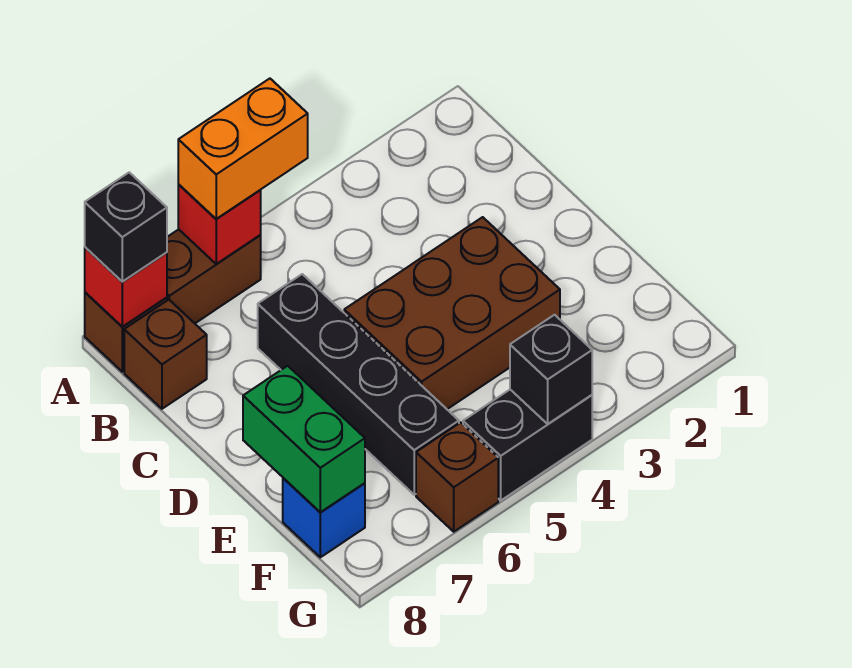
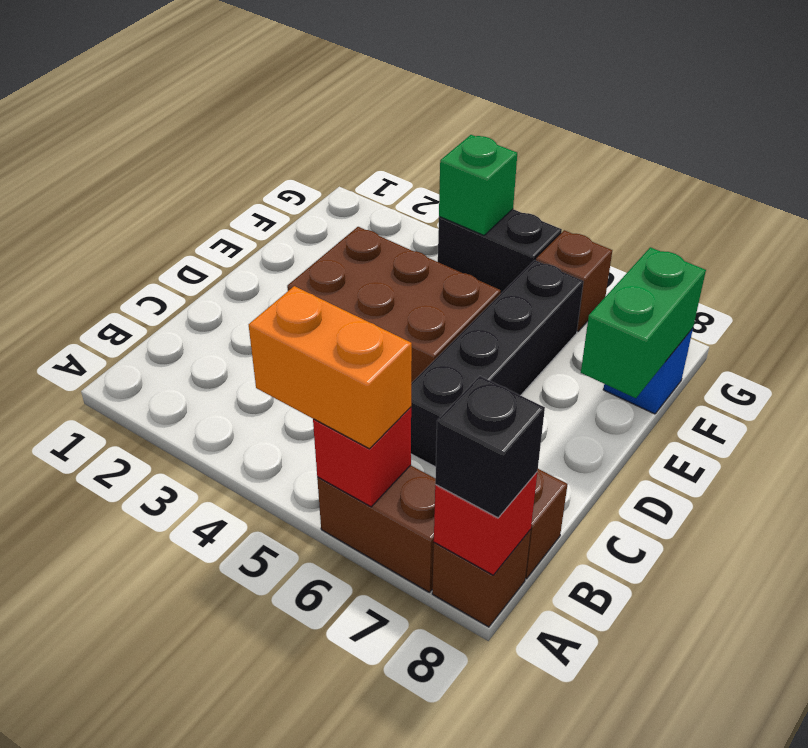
black 1x1 brick [510,315,592,424] -> green 1x1 brick [439,135,517,235]

